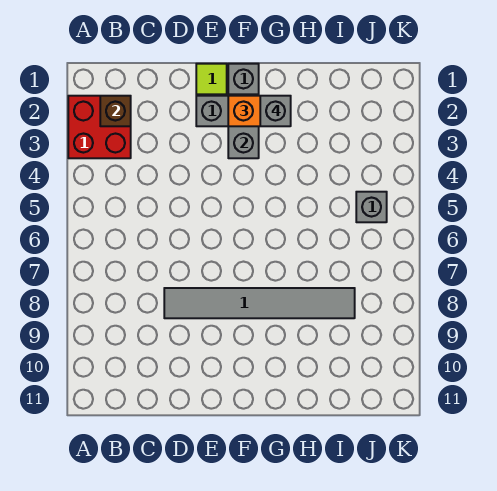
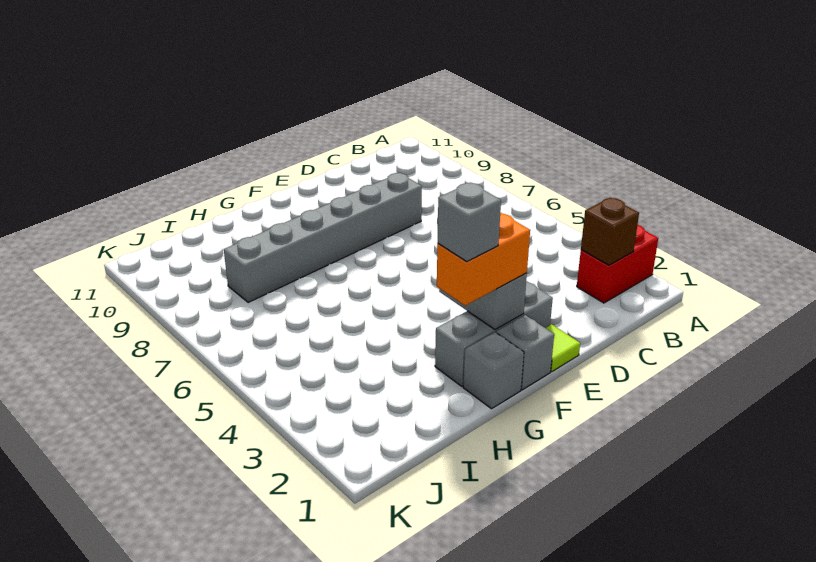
red 2x2 brick [68,96,131,158] -> red 1x2 brick [577,225,658,303]
grey 1x6 tile [164,288,355,318] -> grey 1x6 brick [224,173,422,303]
grey 1x1 brick [356,192,387,222] -> grey 1x1 brick moved to [463,332,524,409]

